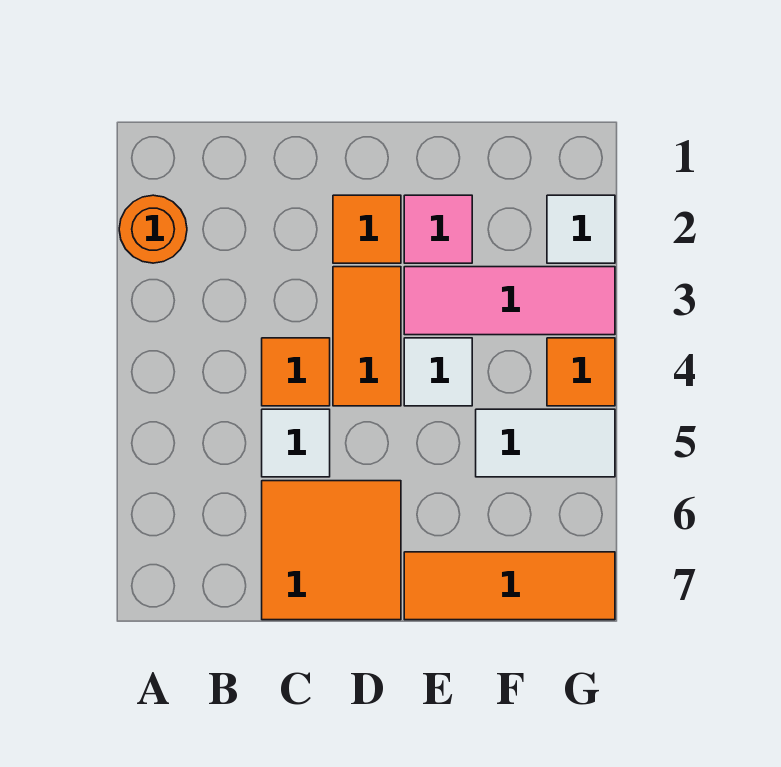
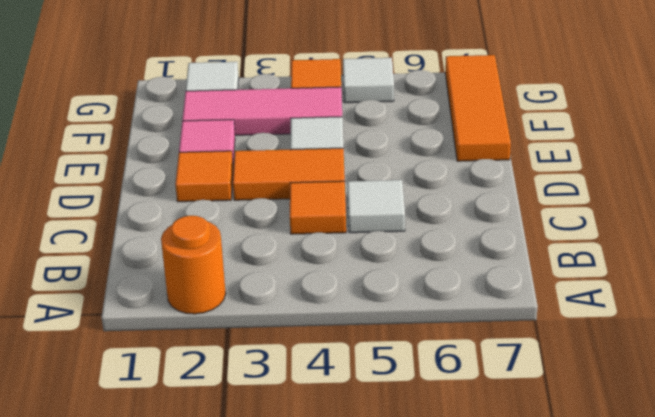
orange 2x2 tile [262,481,401,620] -> none
pink 1x3 tile [404,267,615,335] -> pink 1x3 tile turned to [182,87,342,135]
white 1x2 tile [476,409,615,477] -> white 1x1 tile [343,58,394,103]

